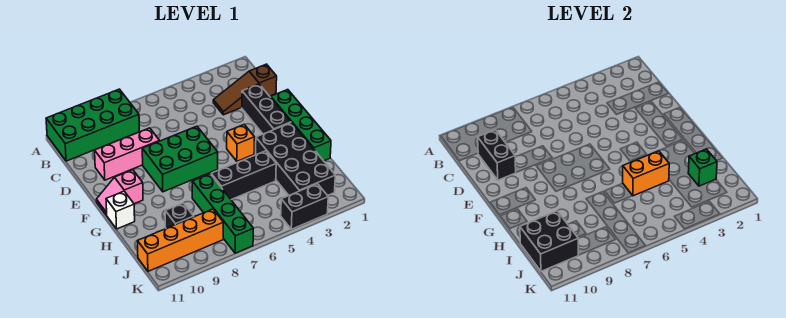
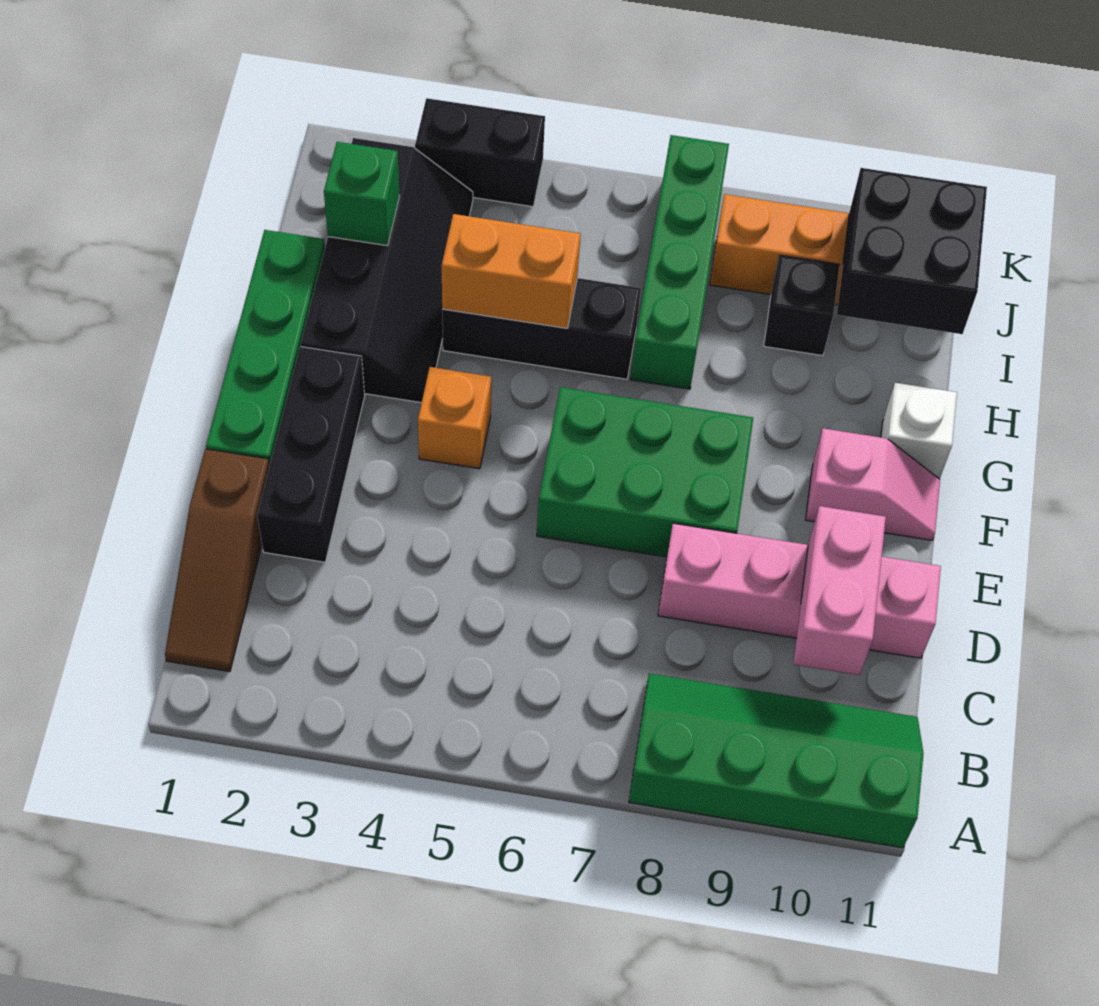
green 2x4 brick [46,89,139,161] -> green 2x4 slope [629,673,924,848]
brown 1x3 slope [213,64,277,115] -> brown 1x3 slope turned to [165,449,269,672]
black 1x2 brick [478,130,516,180] -> pink 1x2 brick [793,506,886,675]
pink 1x3 brick [95,128,159,180] -> pink 1x4 brick [658,523,941,658]
black 2x4 brick [256,123,335,195] -> black 2x4 slope [301,138,473,403]

